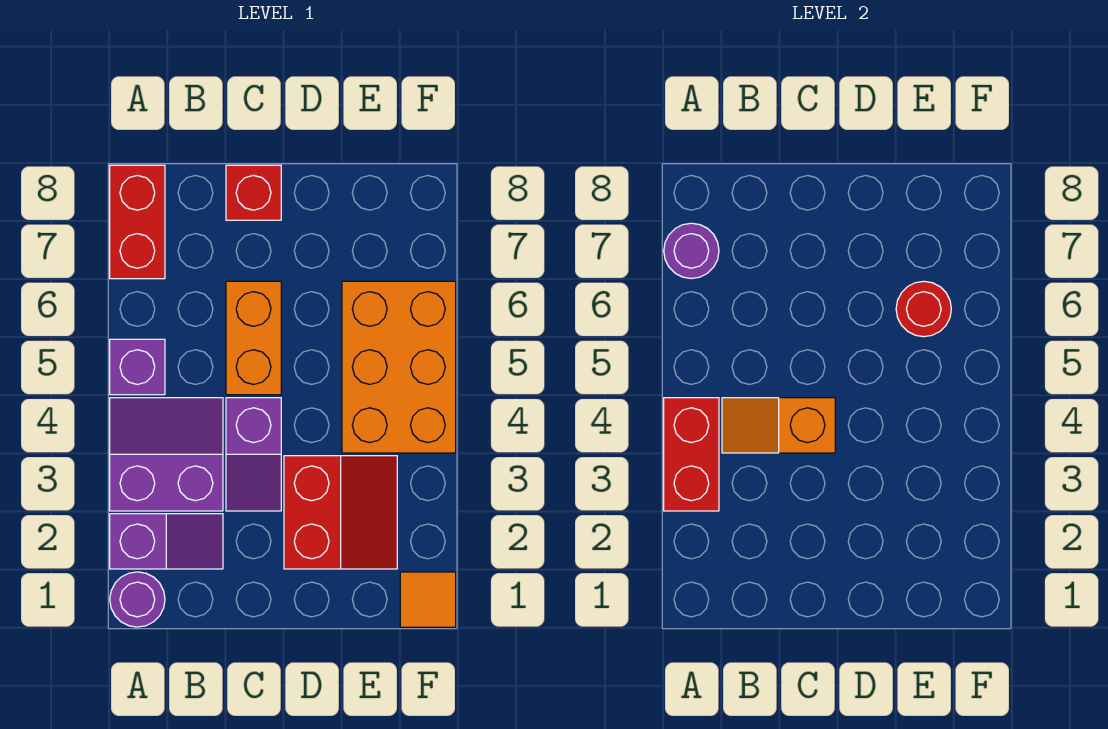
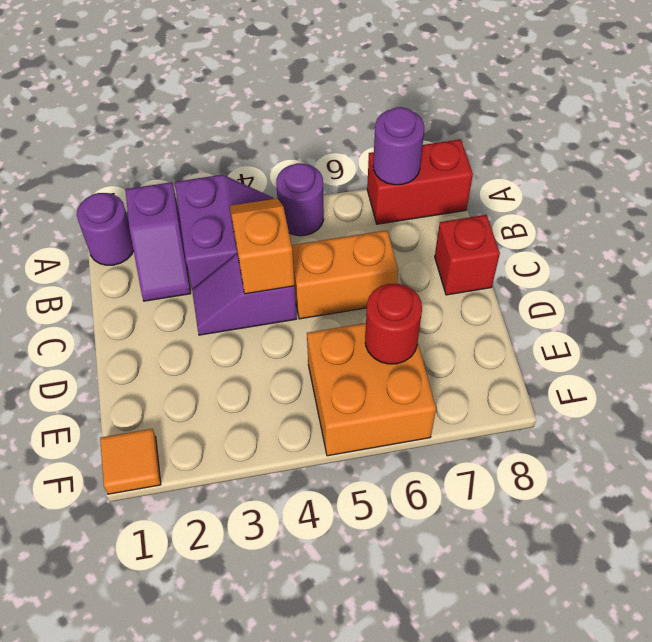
red 1x2 brick [664,398,719,511] -> none
purple 1x1 brick [110,339,165,395] -> purple 1x1 round brick [276,163,324,236]
red 2x2 slope [284,456,397,569] -> none
orange 2x3 brick [342,281,456,453] -> orange 2x2 brick [307,323,436,456]

